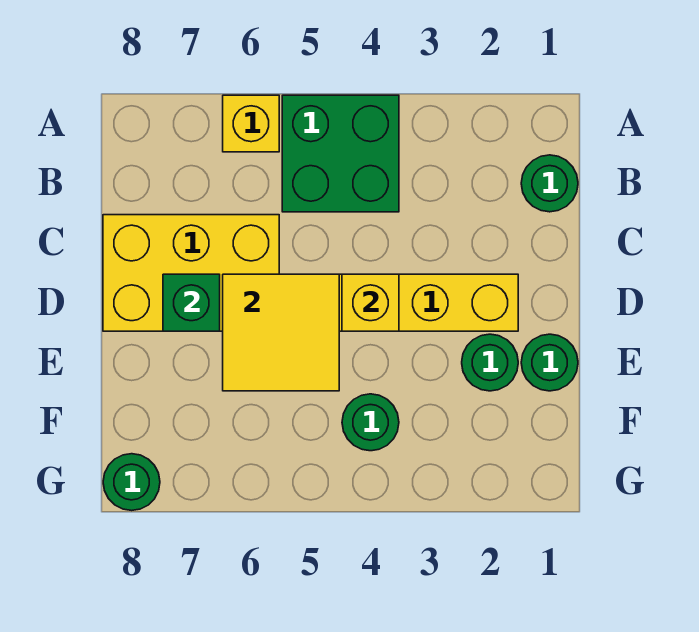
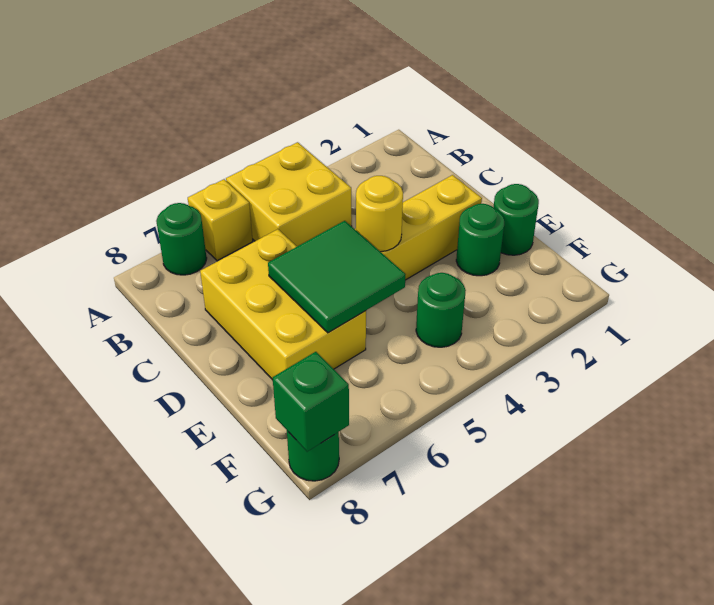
green 2x2 brick [282,95,399,212] -> yellow 2x2 brick [226,142,352,246]
green 1x1 round brick [521,155,578,212] -> green 1x1 round brick moved to [156,203,207,275]
yellow 2x3 brick [103,215,279,331] -> yellow 2x3 brick turned to [200,229,366,380]
yellow 1x1 brick [342,274,399,331] -> yellow 1x1 round brick [356,176,403,252]
yellow 2x2 tile [223,274,339,391] -> green 2x2 tile [268,221,406,333]
green 1x1 brick [163,274,220,331] -> green 1x1 brick moved to [273,352,349,452]

